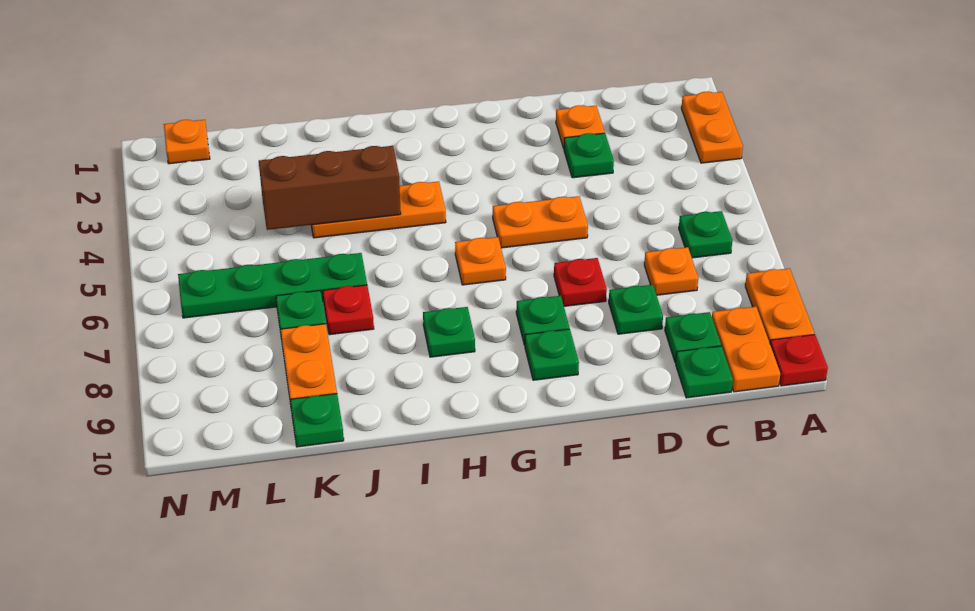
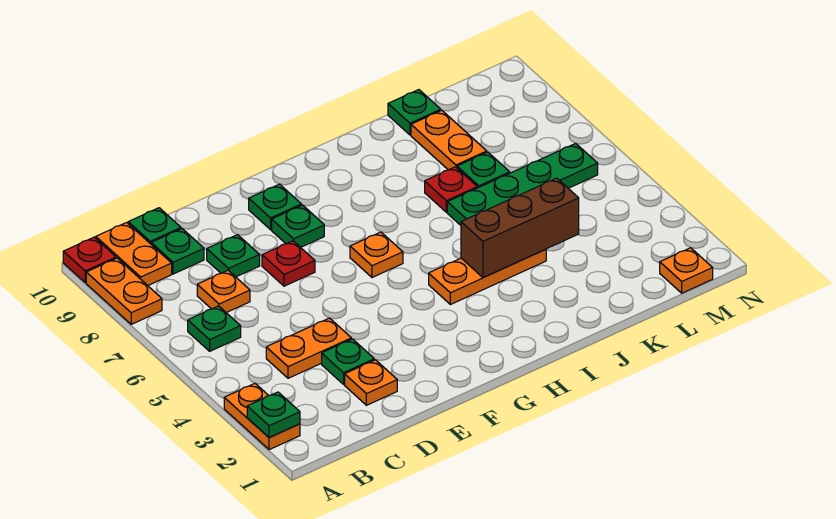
orange 1x2 plate [493,196,588,248] -> orange 1x2 plate moved to [266,318,351,378]
green 1x1 plate [423,307,475,357] -> green 1x1 plate moved to [247,392,300,438]

